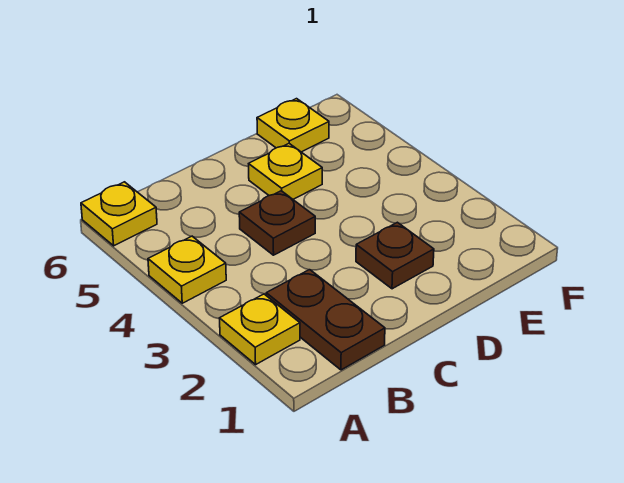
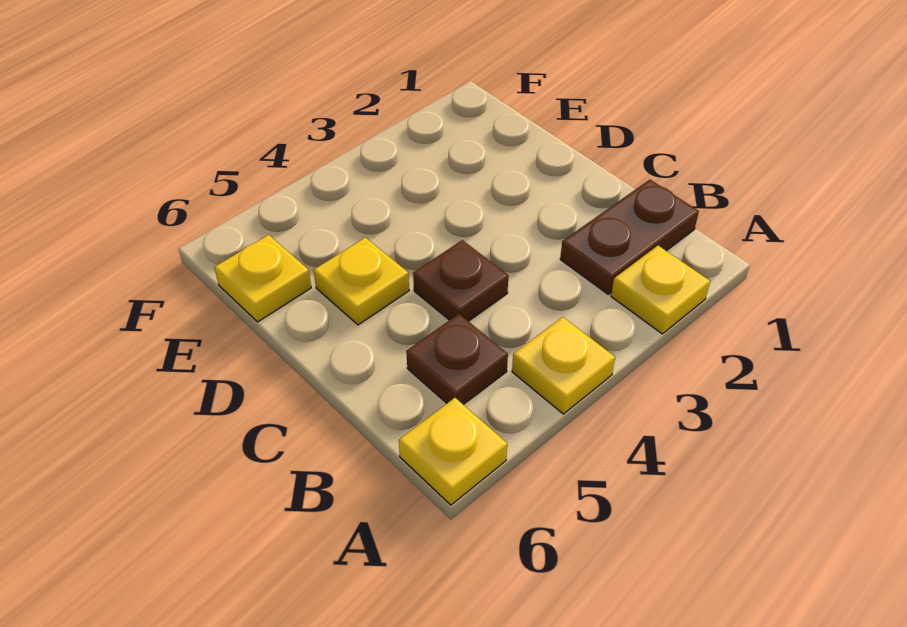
brown 1x1 plate [356,222,434,289] -> brown 1x1 plate moved to [406,314,508,405]

